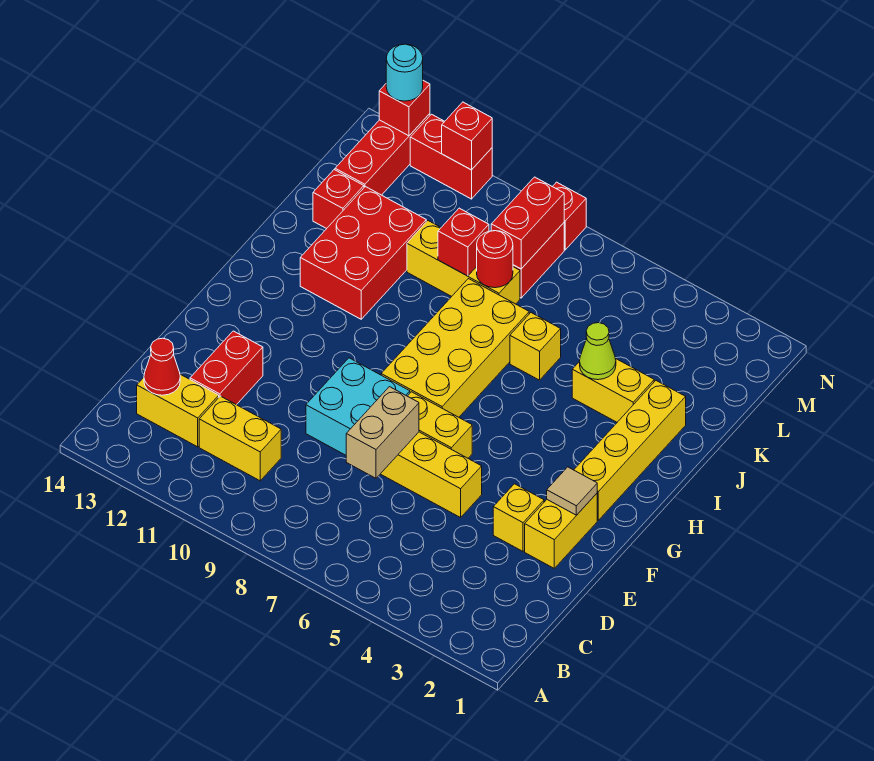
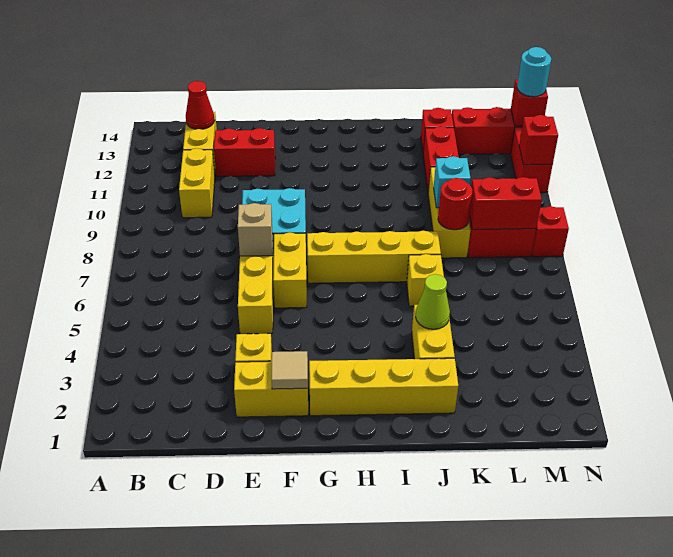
tan 1x2 brick [346,387,419,478] -> tan 1x1 brick [238,203,273,256]
yellow 2x4 brick [381,279,529,417] -> yellow 1x4 brick [307,231,441,283]
red 2x3 brick [300,187,426,319] -> red 1x2 brick [423,126,459,191]
red 1x1 brick [438,208,489,276] -> cyan 1x1 brick [434,156,471,208]

